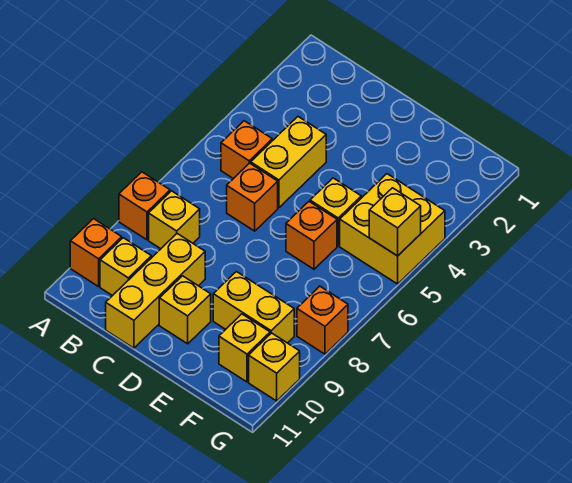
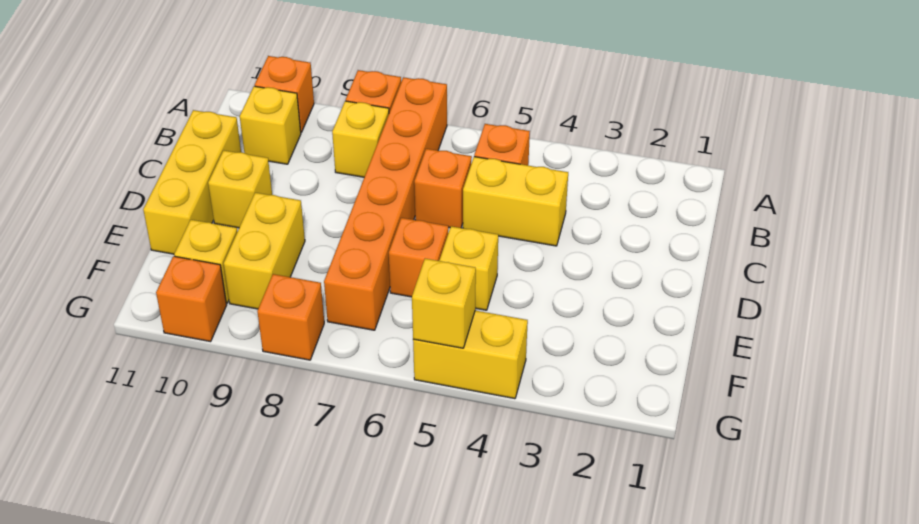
none -> orange 1x6 brick [324,77,447,330]
yellow 1x3 brick [106,234,205,348] -> yellow 1x3 brick turned to [143,110,241,254]
yellow 2x2 brick [340,174,445,284] -> yellow 1x2 brick [413,310,528,399]
yellow 1x1 brick [249,333,300,401] -> orange 1x1 brick [156,256,227,342]

